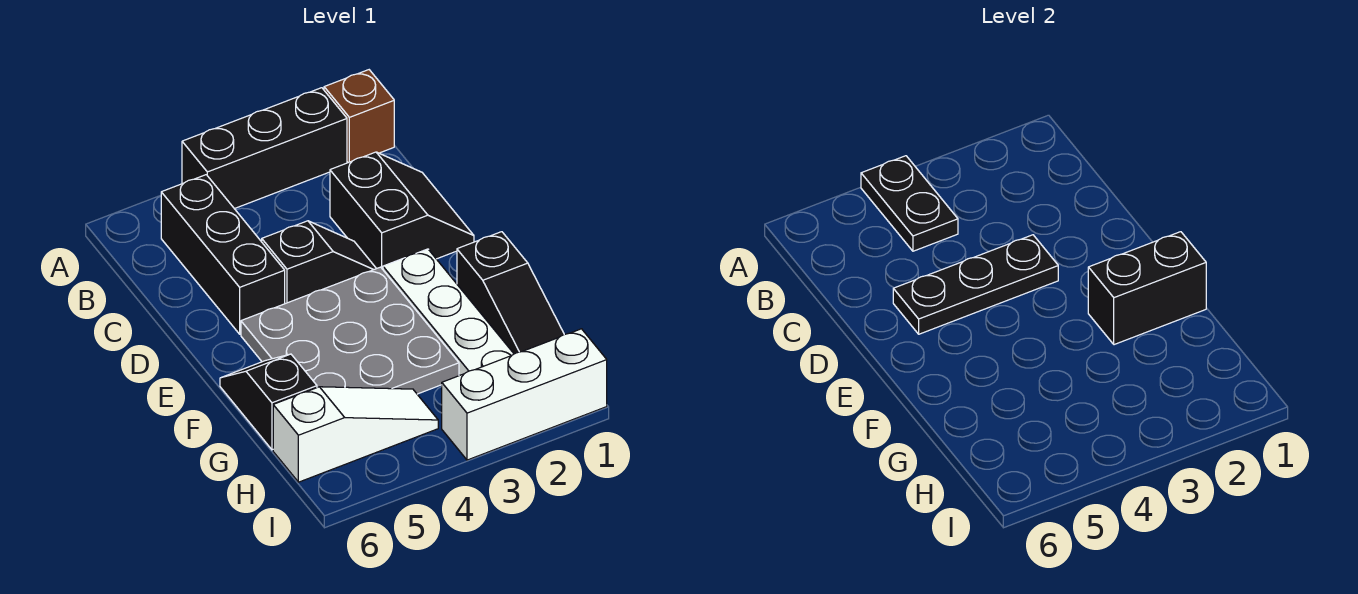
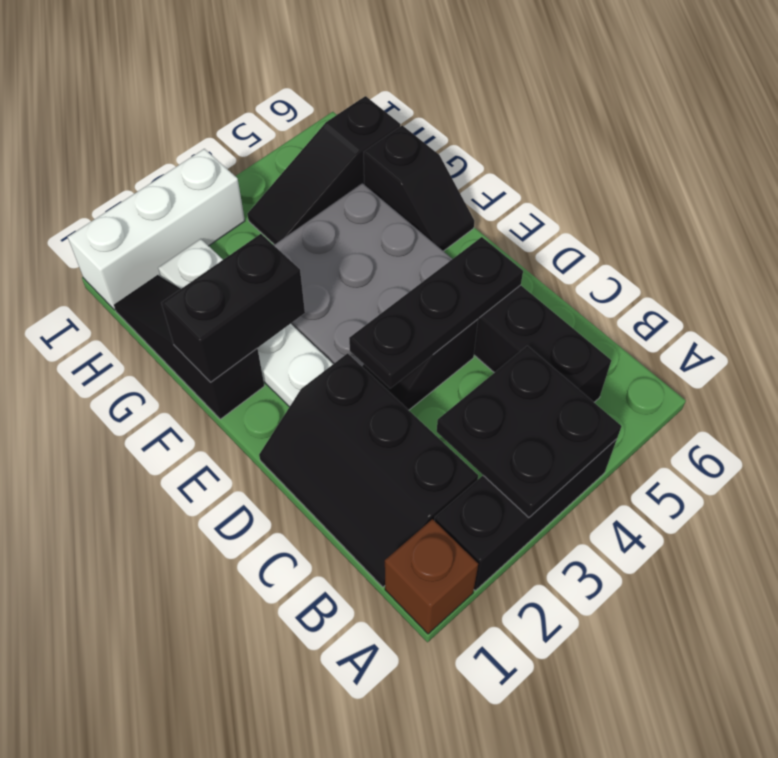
black 1x2 plate [861,156,958,251] -> black 2x2 plate [437,346,621,518]
black 2x2 slope [330,152,474,269] -> black 2x3 slope [259,353,478,587]
white 1x3 slope [273,387,438,482] -> black 1x3 slope [247,96,400,245]

